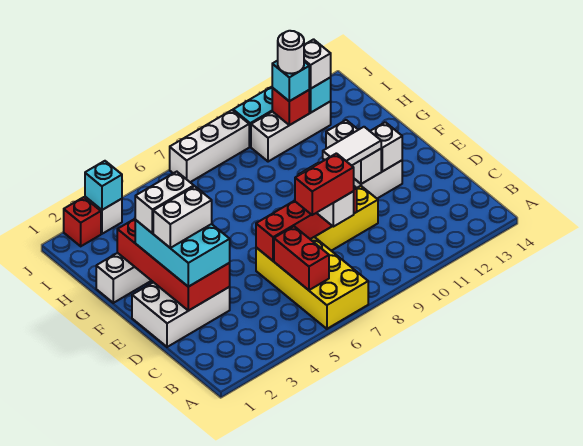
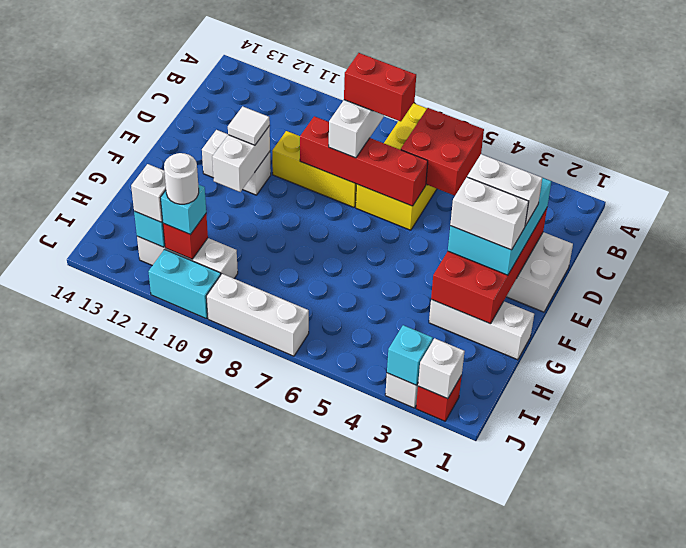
red 1x2 brick [274,226,329,290] -> red 2x2 brick [401,108,484,196]
white 1x2 tile [323,127,381,166] -> white 1x1 tile [228,106,270,145]
white 1x1 brick [370,122,402,172] -> white 1x1 brick moved to [418,338,465,399]

